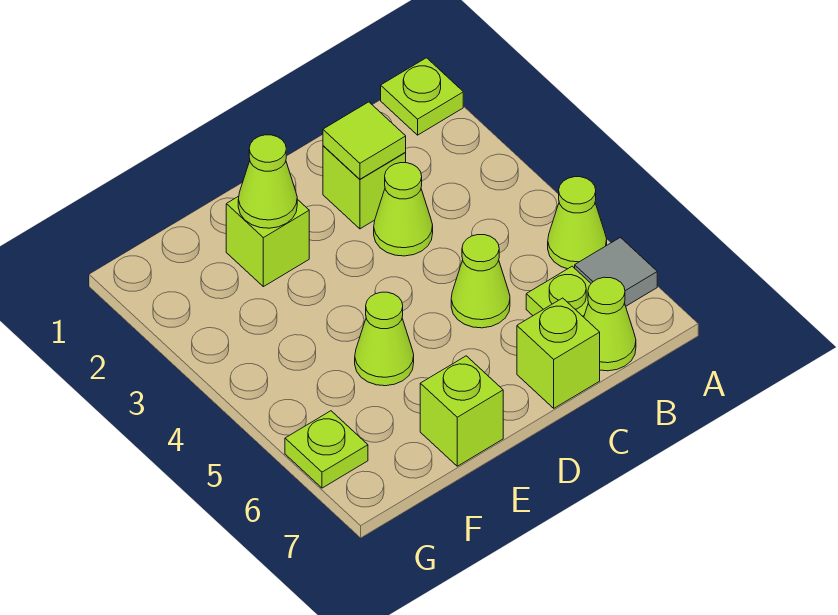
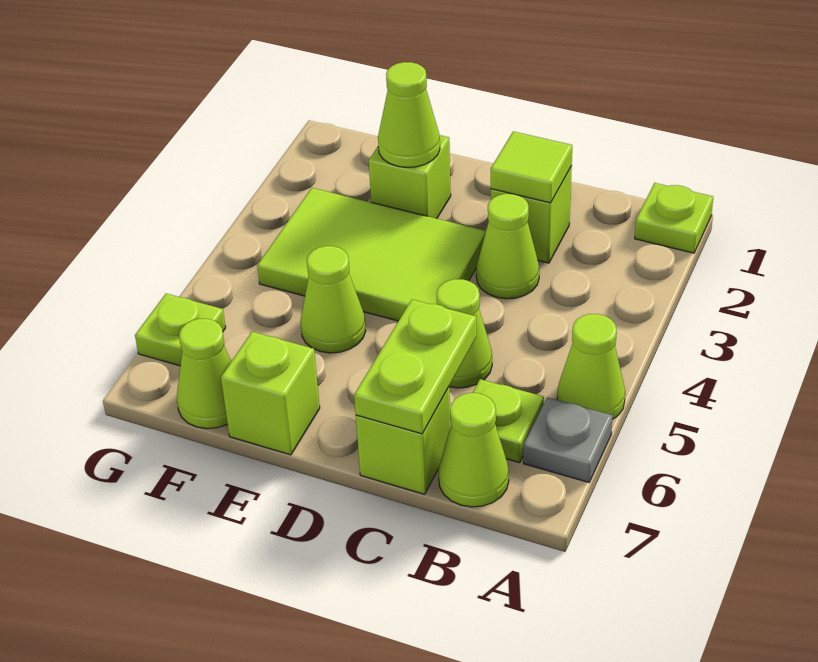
grey 1x1 tile [575,237,657,306] -> grey 1x1 plate [523,397,613,482]
none -> lime 1x2 plate [354,300,476,434]
none -> lime 2x3 tile [257,188,486,321]
none -> lime 1x1 cone [177,319,231,429]

